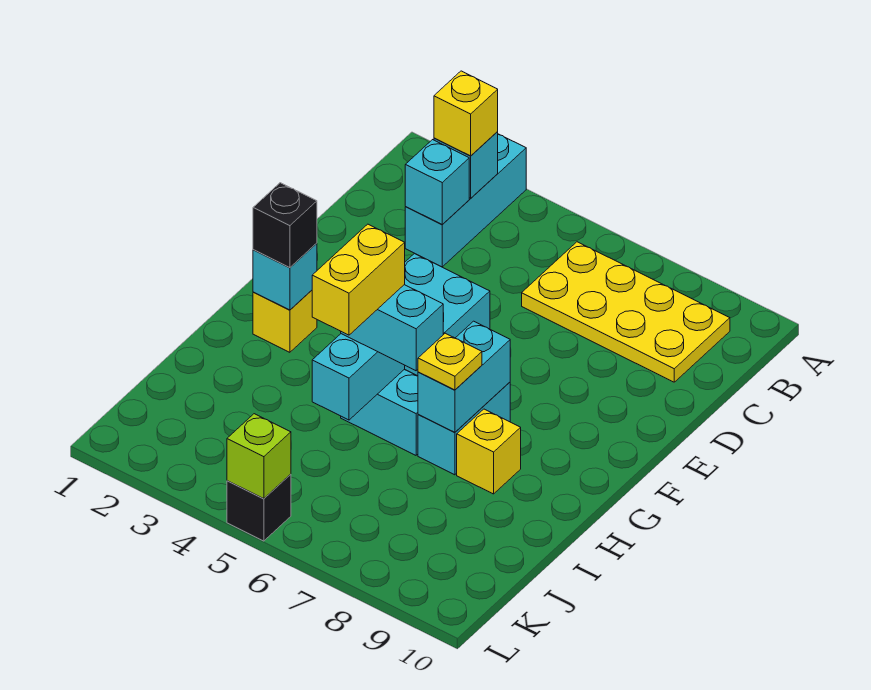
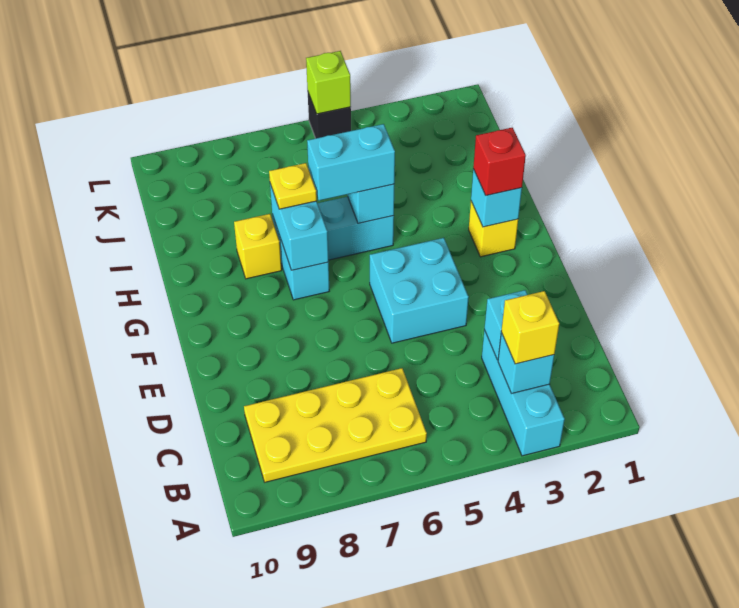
black 1x1 brick [253,183,317,268] -> red 1x1 brick [473,128,526,196]
yellow 1x2 brick [312,224,405,335] -> none

